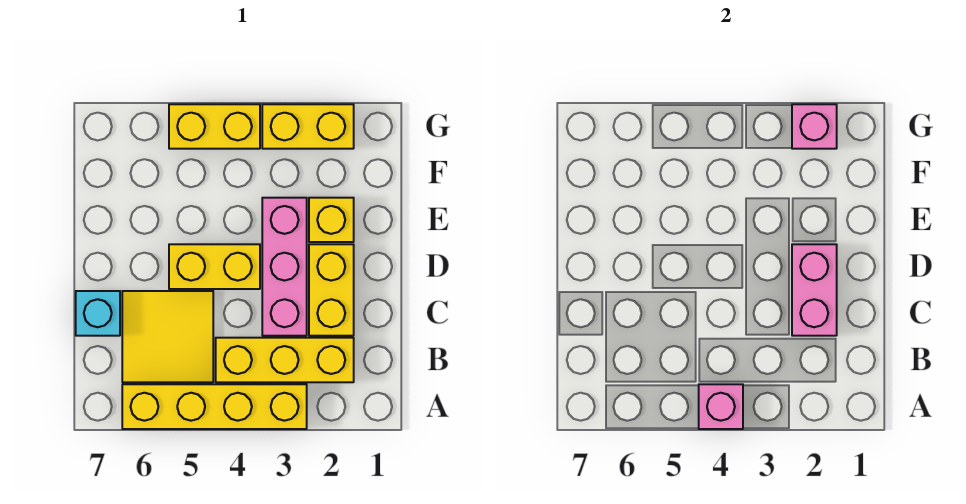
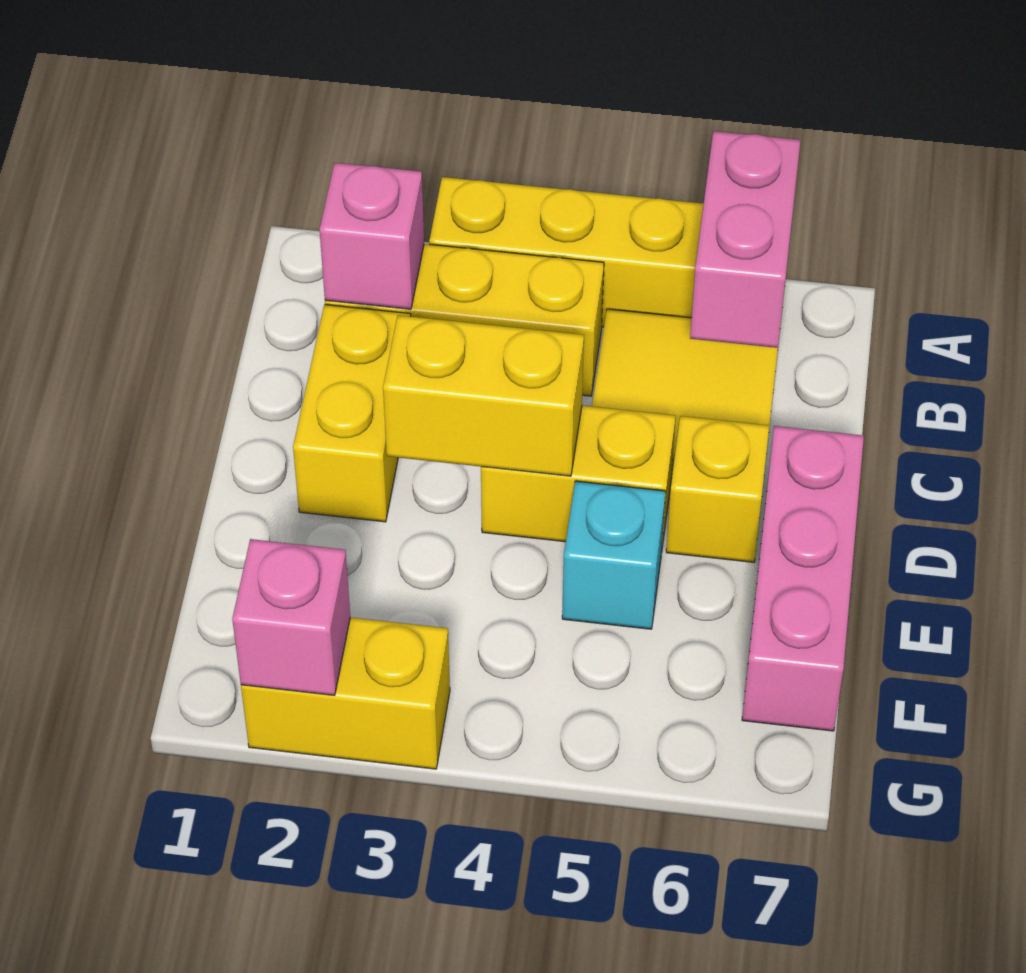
pink 1x1 brick [699,384,743,429] -> pink 1x1 brick moved to [320,163,424,309]
pink 1x2 brick [792,244,837,336] -> pink 1x2 brick moved to [690,131,801,348]
pink 1x3 brick [262,198,307,336] -> pink 1x3 brick moved to [742,426,864,731]
cyan 1x1 brick [76,291,120,336] -> cyan 1x1 brick moved to [562,481,666,629]
yellow 1x1 brick [309,198,354,242] -> yellow 1x1 brick moved to [666,416,770,562]
yellow 1x2 brick [169,104,260,149] -> yellow 1x2 brick moved to [383,315,584,476]

